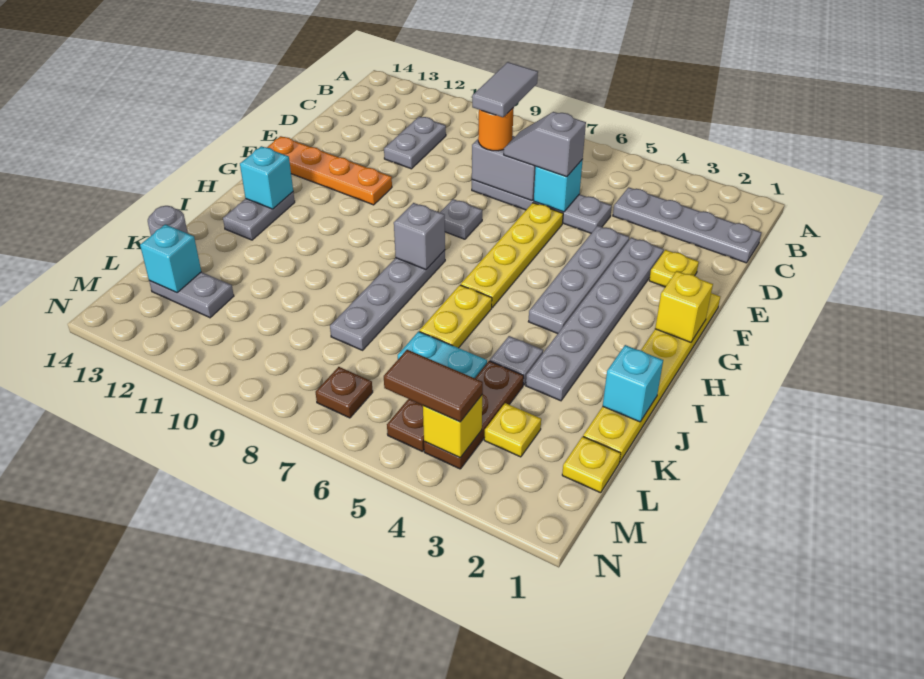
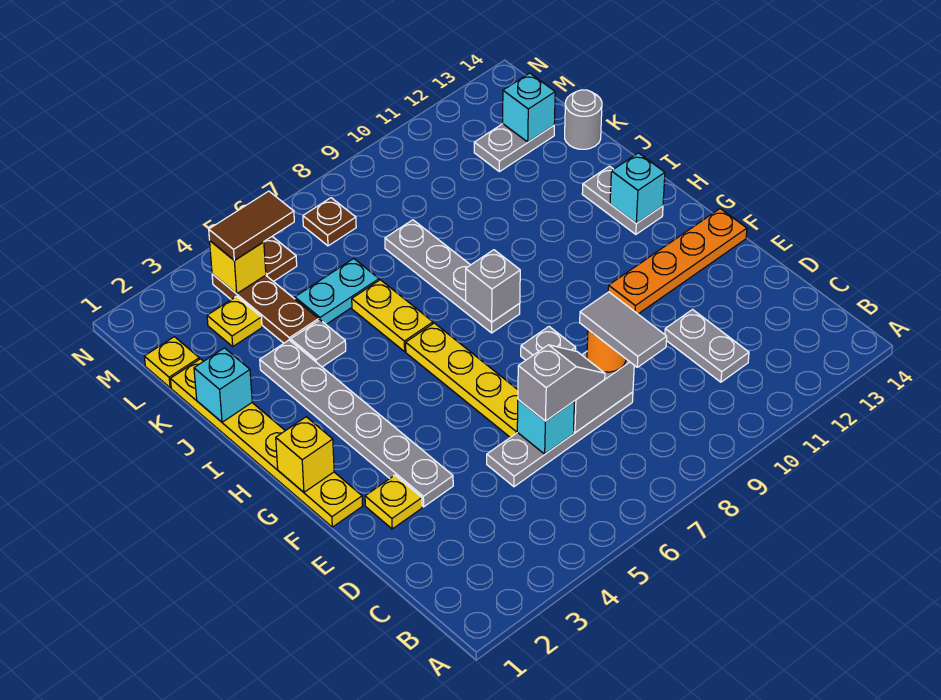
grey 1x4 plate [613,187,761,263] -> none
grey 1x4 plate [528,226,629,334] -> none

